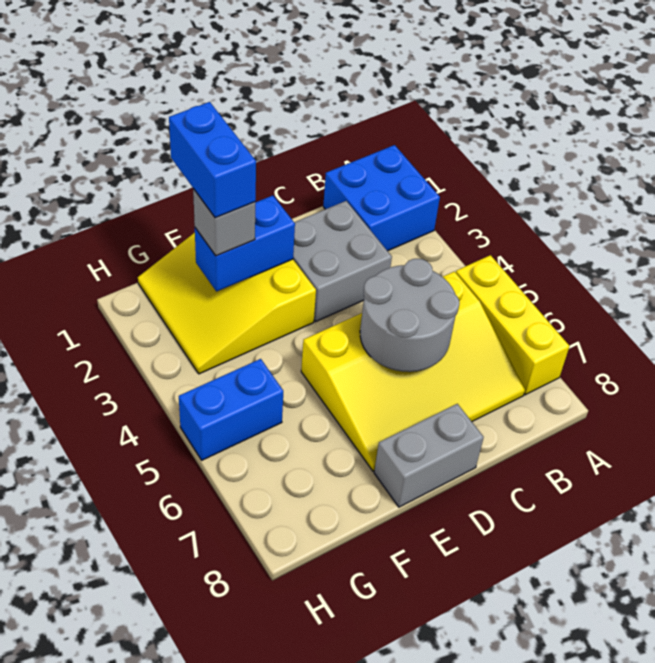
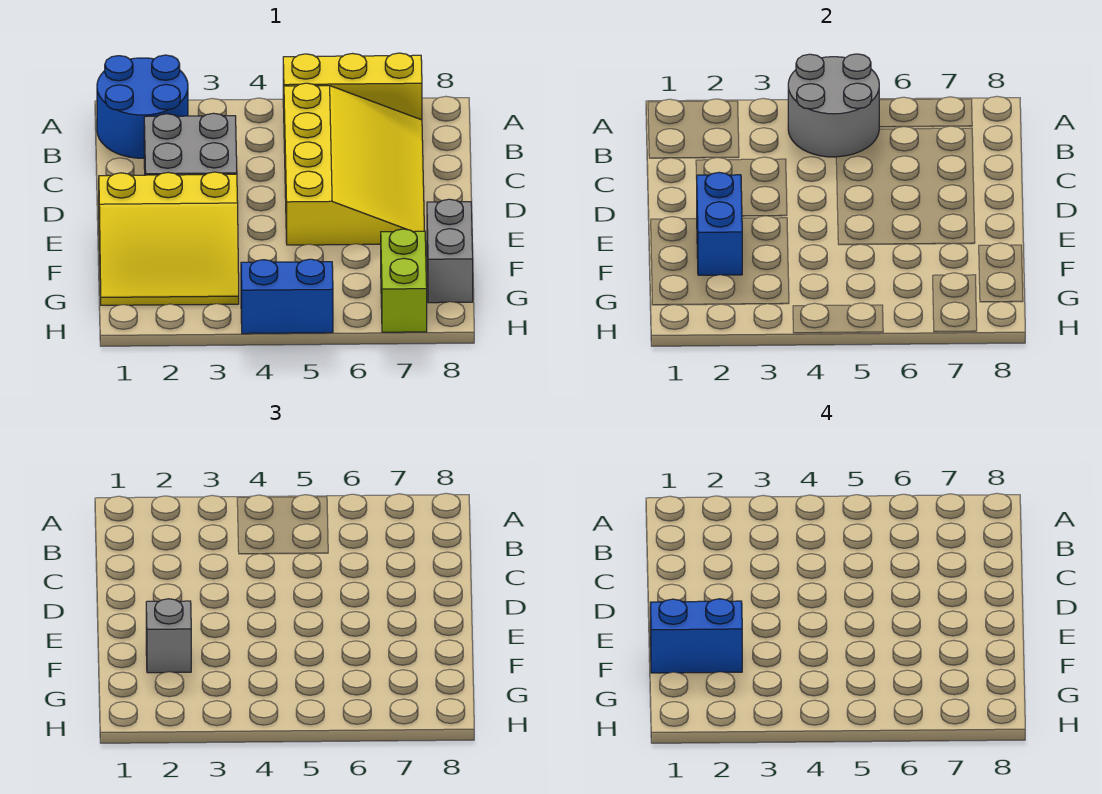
blue 2x2 brick [323,145,440,251] -> blue 2x2 round brick [97,55,188,158]
grey 2x2 round brick [360,259,459,372] -> grey 2x2 round brick moved to [788,54,879,157]
grey 1x2 brick [374,404,484,507] -> grey 1x2 brick moved to [427,199,473,303]
blue 1x2 brick [179,359,283,460] -> blue 1x2 brick turned to [241,259,333,334]
none -> lime 1x2 brick [381,229,427,332]

